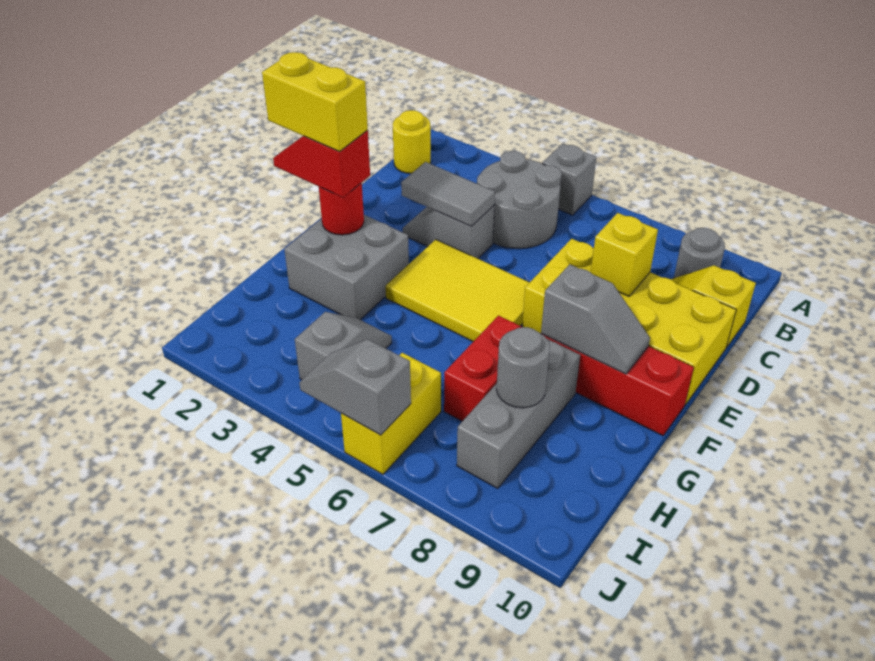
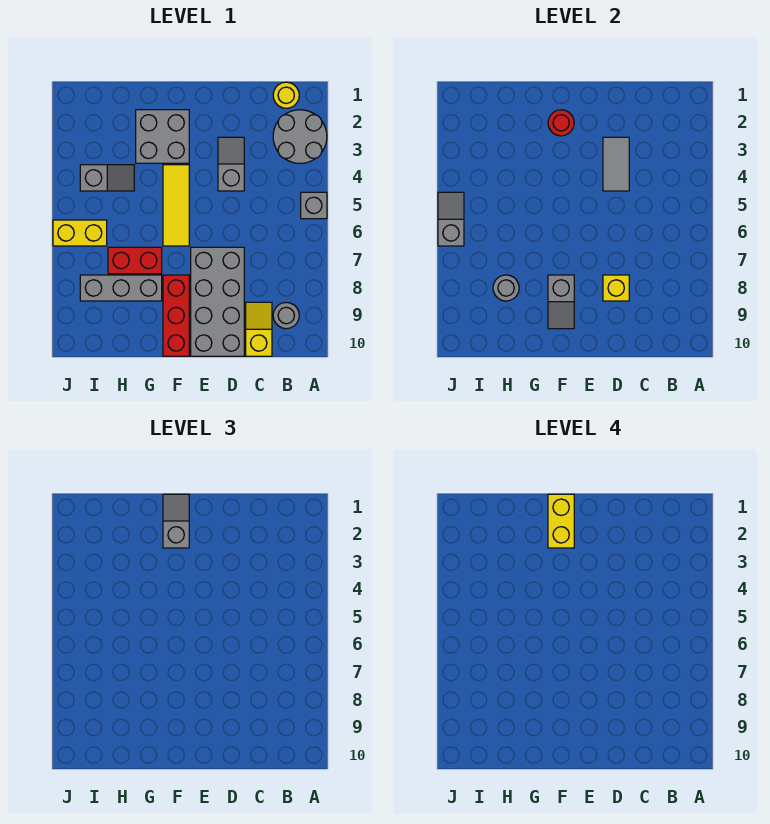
grey 2x2 round brick [477,151,562,249] -> grey 2x2 round brick moved to [273,110,327,163]
yellow 2x4 brick [522,239,736,405] -> grey 2x4 brick [191,247,244,356]
yellow 2x3 tile [385,240,530,342] -> yellow 1x3 tile [163,165,189,246]
red 1x2 slope [273,130,370,197] -> grey 1x2 slope [163,494,189,548]

